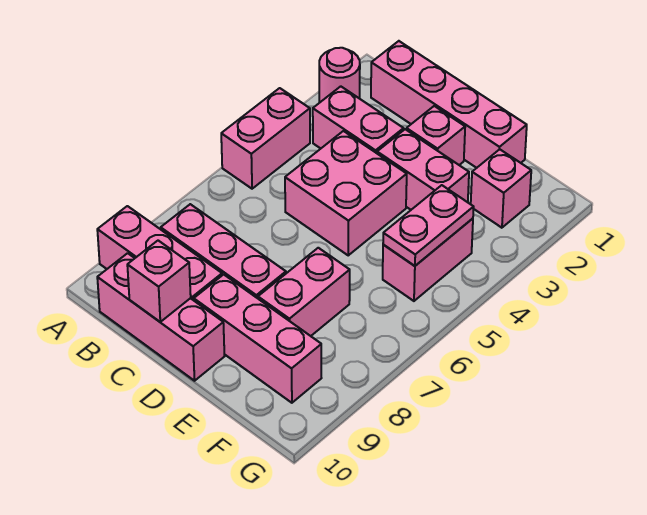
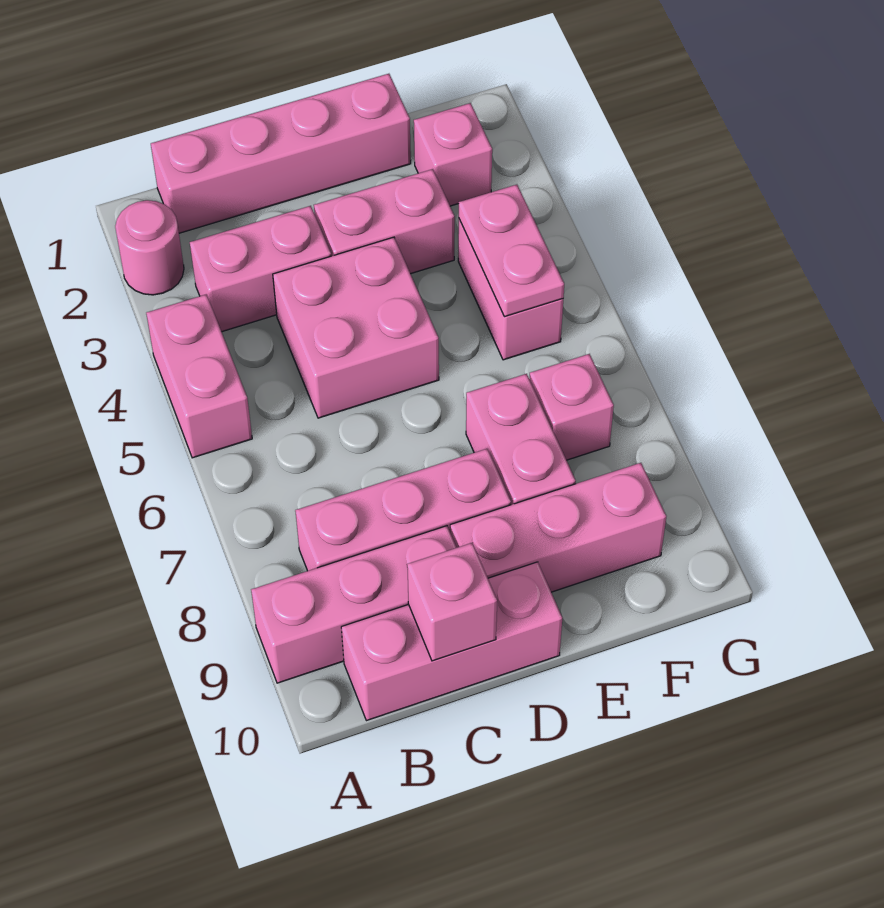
pink 1x1 brick [406,106,465,165] -> pink 1x1 brick moved to [529,354,614,460]

